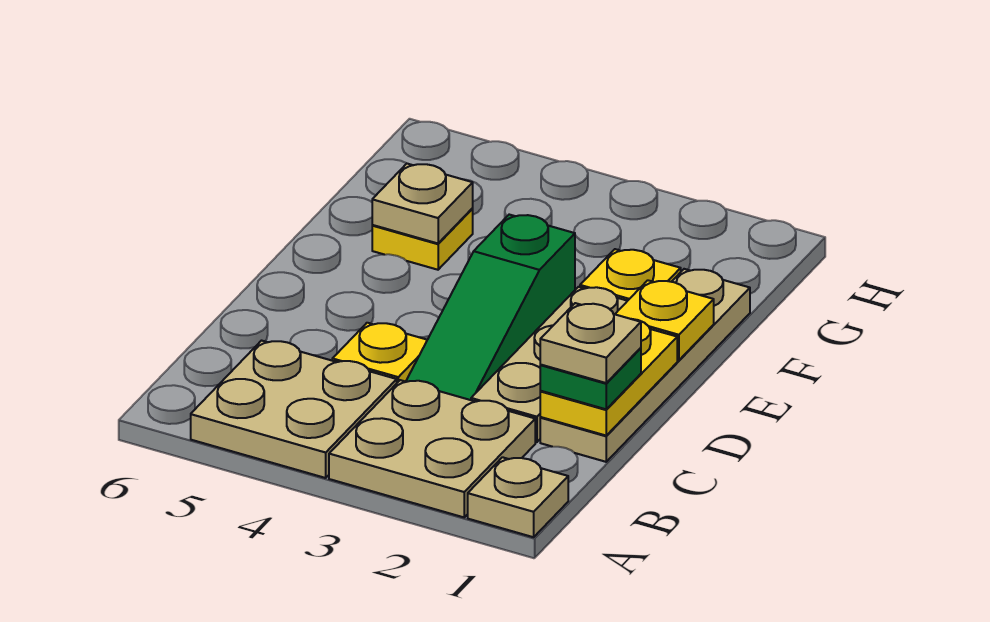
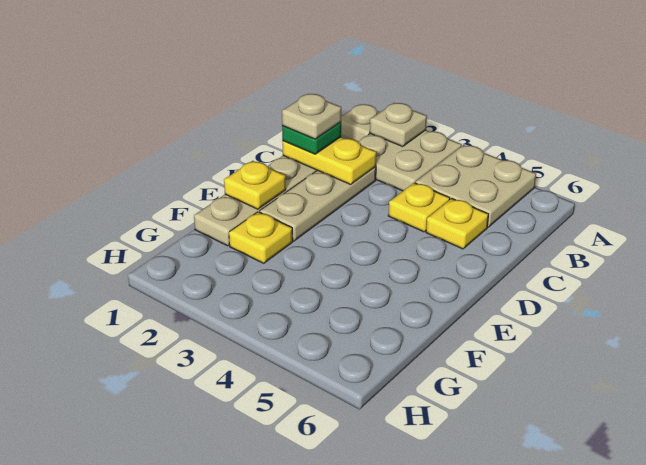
yellow 1x2 plate [540,319,677,435] -> yellow 1x2 plate turned to [282,137,376,184]
green 1x3 slope [406,215,575,400] -> none
yellow 1x1 plate [372,209,473,270] -> yellow 1x1 plate moved to [426,198,488,249]
tan 1x1 plate [372,164,473,243] -> tan 1x1 plate moved to [370,103,427,147]

